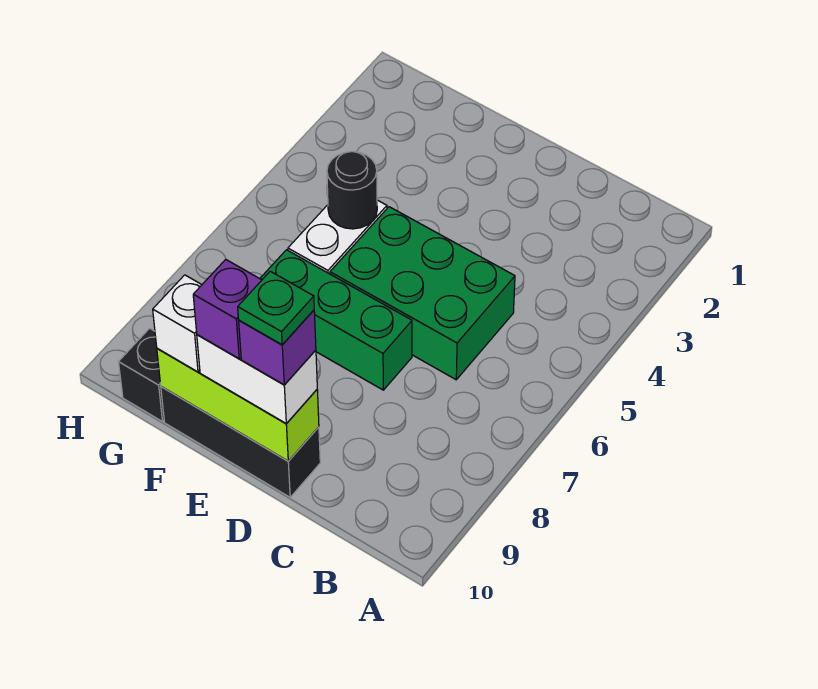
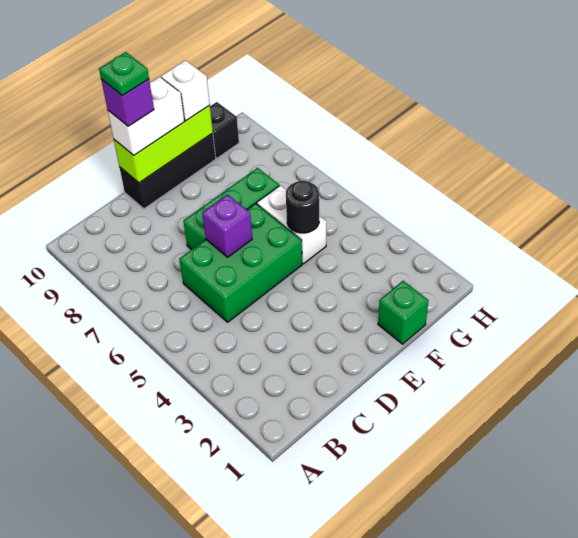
purple 1x1 brick [193,259,262,359] -> purple 1x1 brick moved to [202,195,252,257]
none -> green 1x1 brick [378,281,428,344]

